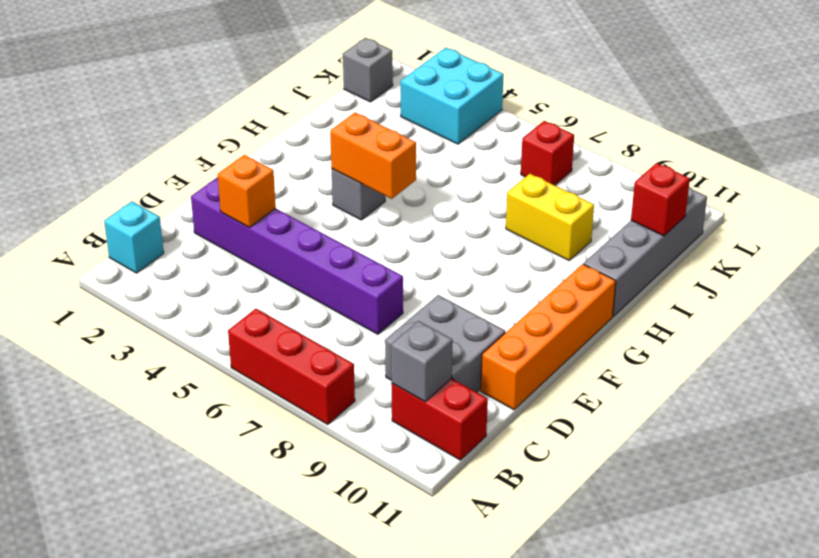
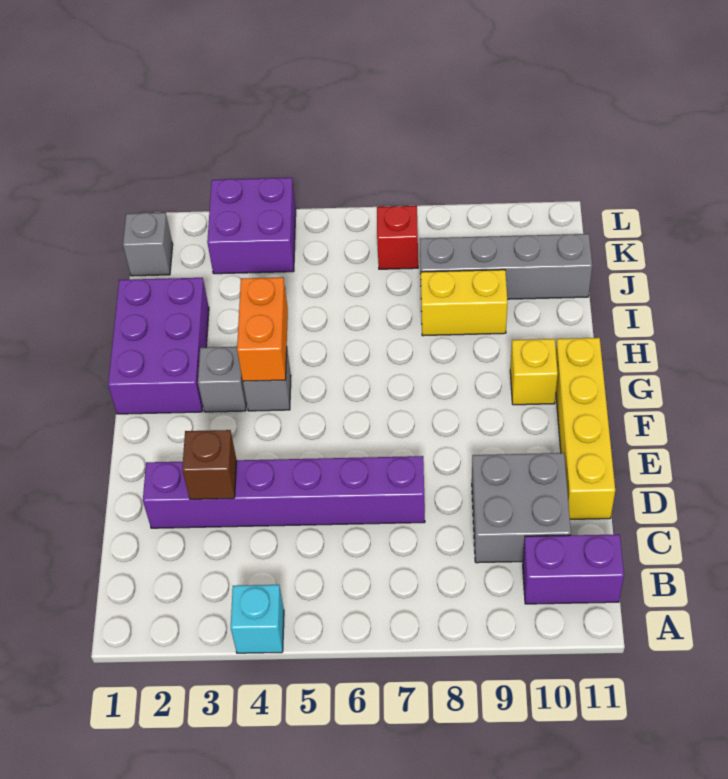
red 1x3 brick [228,309,355,424] -> none
cyan 1x1 brick [104,201,164,273] -> cyan 1x1 brick moved to [231,584,284,653]
red 1x2 brick [392,378,488,460] -> purple 1x2 brick [523,534,624,604]
grey 1x1 brick [391,321,453,402] -> grey 1x1 brick moved to [198,347,246,412]
orange 1x1 brick [218,155,276,227] -> brown 1x1 brick [182,430,237,499]
orange 1x4 brick [481,264,616,410] -> yellow 1x4 brick [556,338,615,519]
none -> purple 2x3 brick [108,278,209,414]
orange 1x2 brick [330,113,416,199] -> orange 1x2 brick turned to [237,277,288,381]
none -> yellow 1x1 brick [510,339,558,405]
grey 1x4 brick [584,187,707,316] -> grey 1x4 brick turned to [420,234,592,299]
red 1x1 brick [631,163,690,236] -> none
cyan 2x2 brick [400,48,504,144] -> purple 2x2 brick [207,178,296,274]

